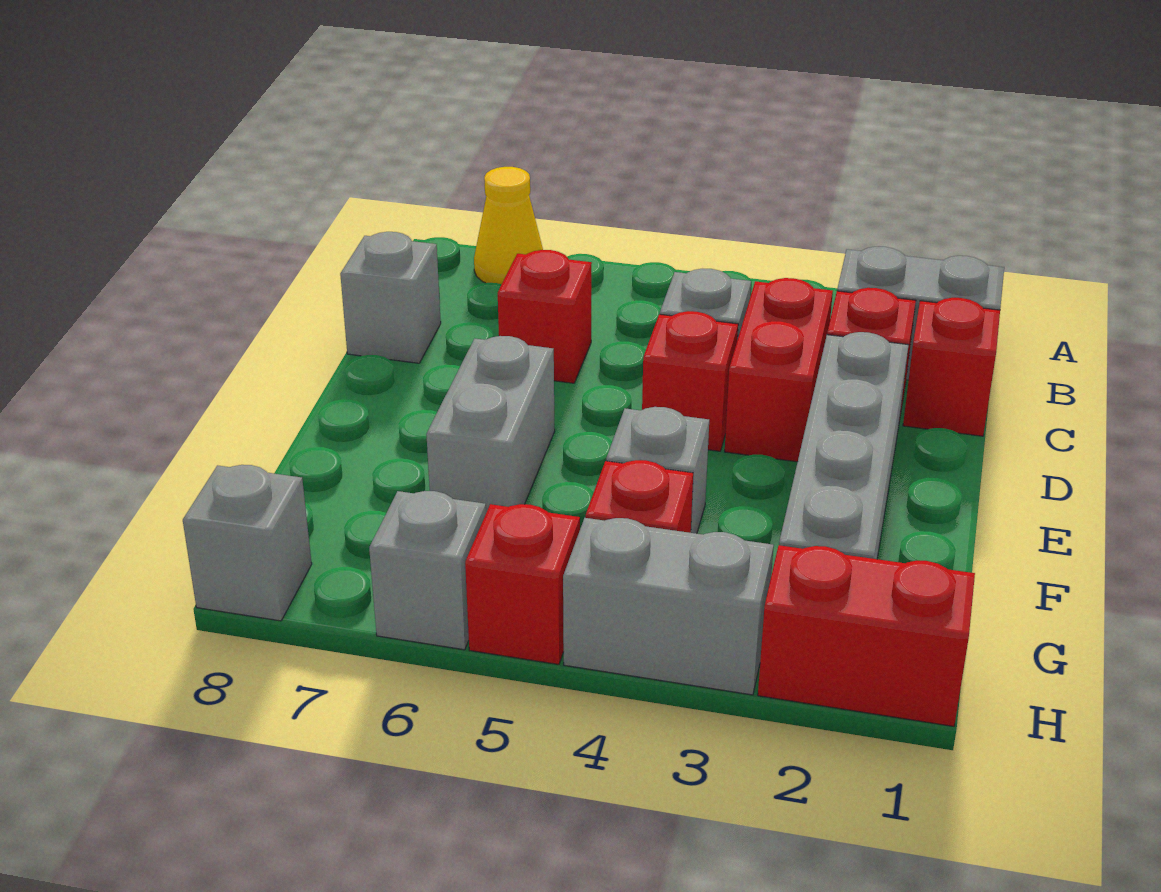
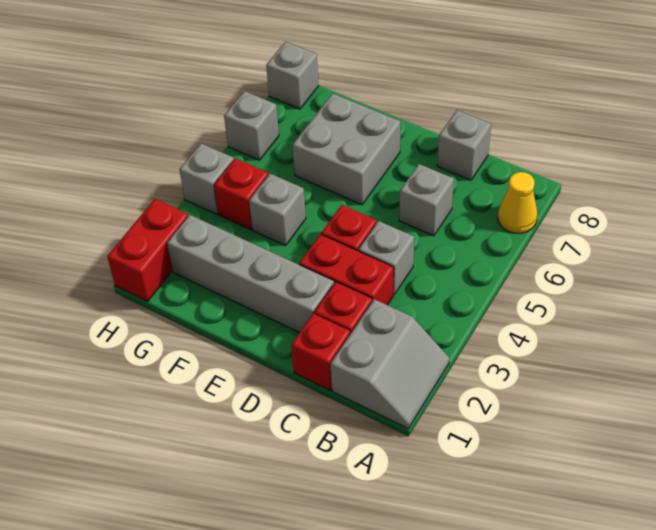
red 1x1 brick [498,250,592,383] -> grey 1x1 brick [399,164,454,236]
grey 1x2 brick [426,336,555,513] -> grey 2x2 brick [292,93,400,205]
grey 1x2 brick [563,518,774,695] -> grey 1x1 brick [179,143,234,214]
red 1x1 brick [465,504,580,664] -> none

